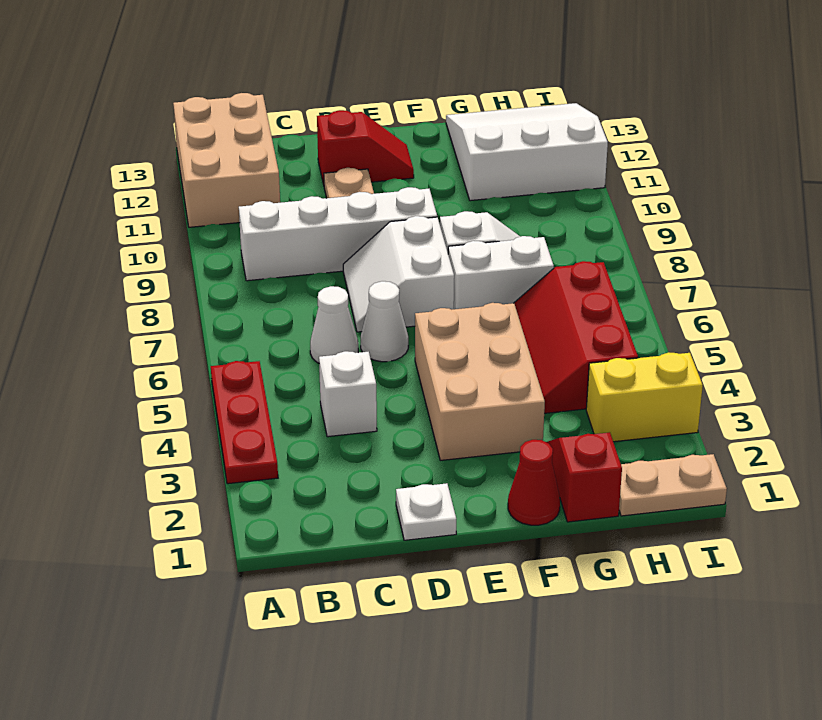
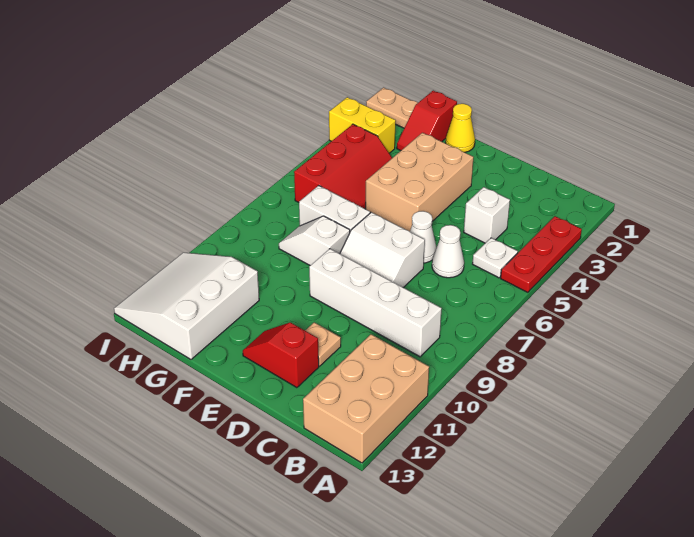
white 1x1 plate [396,483,456,540] -> white 1x1 plate moved to [473,238,518,278]
white 2x2 slope [343,216,454,332] -> white 2x2 slope turned to [340,212,425,288]
red 1x1 cone [508,440,560,525] -> yellow 1x1 cone [446,104,475,152]
white 3x3 slope [446,103,608,201] -> white 3x3 slope turned to [114,253,259,359]

